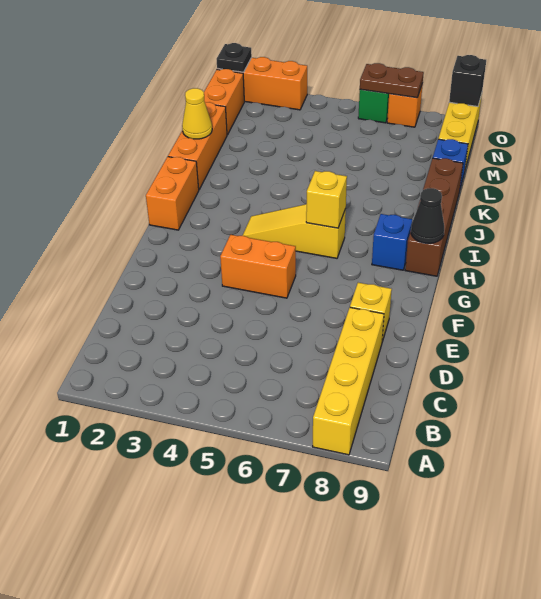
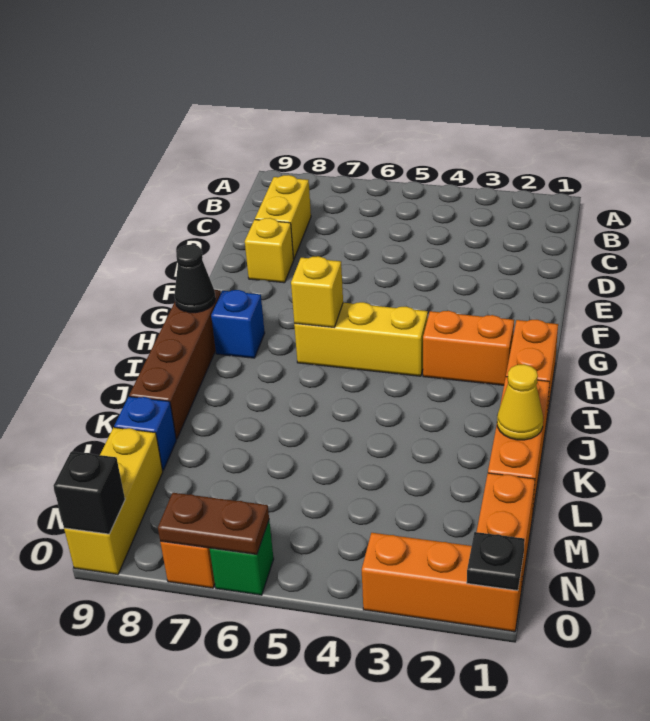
yellow 1x4 brick [313,307,384,455] -> yellow 1x2 brick [255,175,311,259]
orange 1x2 brick [220,235,296,298] -> orange 1x2 brick moved to [423,311,514,385]
yellow 1x3 slope [242,204,346,258] -> yellow 1x3 brick [294,302,428,376]

